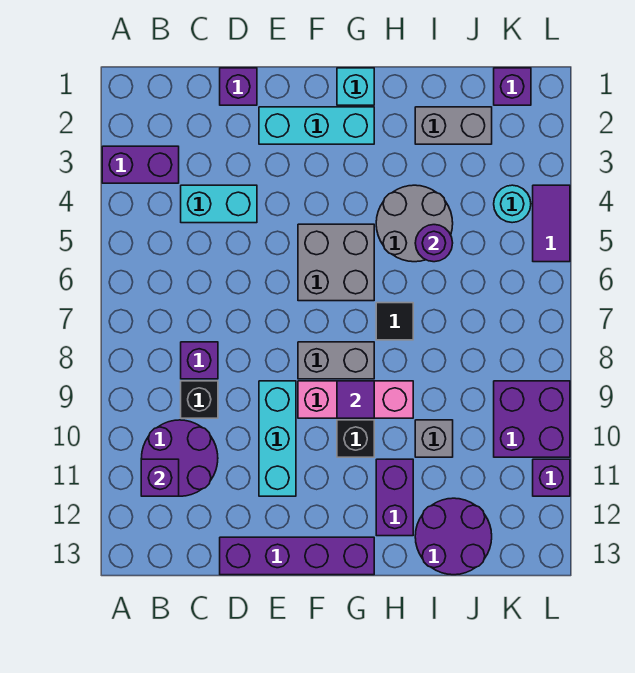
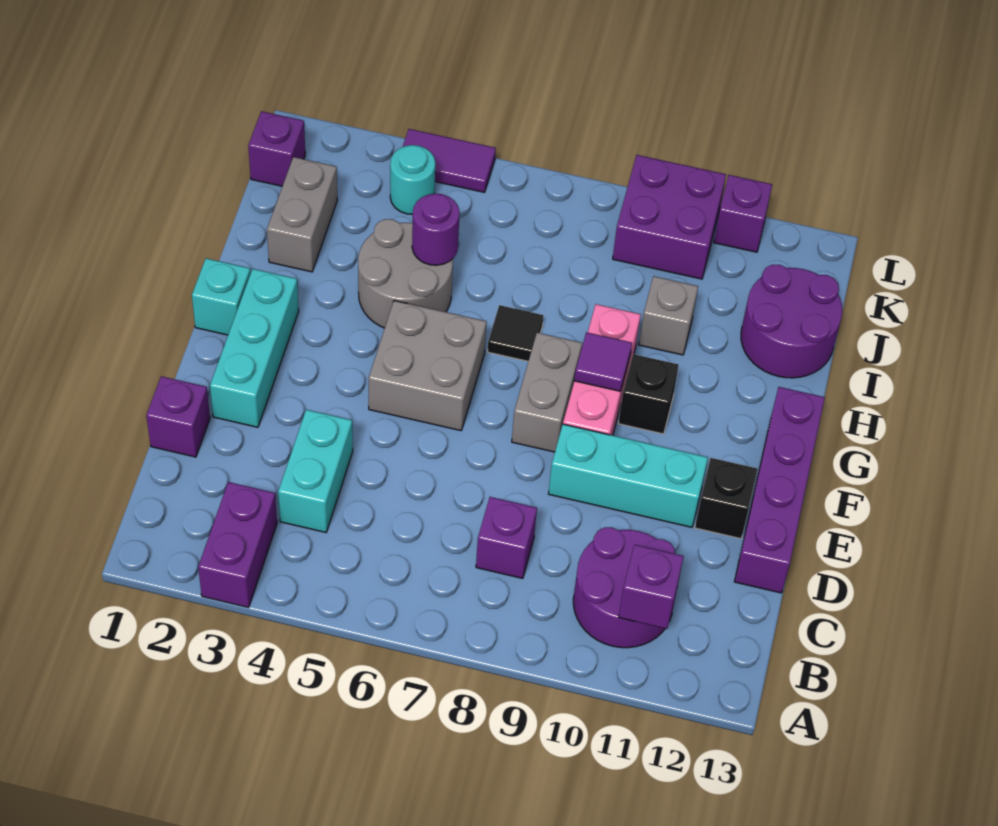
black 1x1 brick [181,381,218,418] -> black 1x1 brick moved to [695,458,757,539]
purple 1x2 brick [376,459,413,536] -> none

